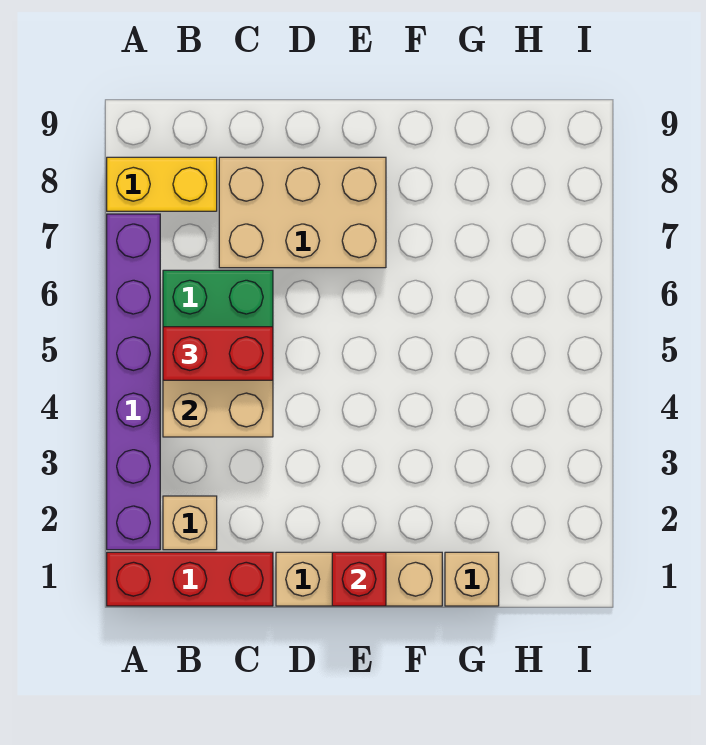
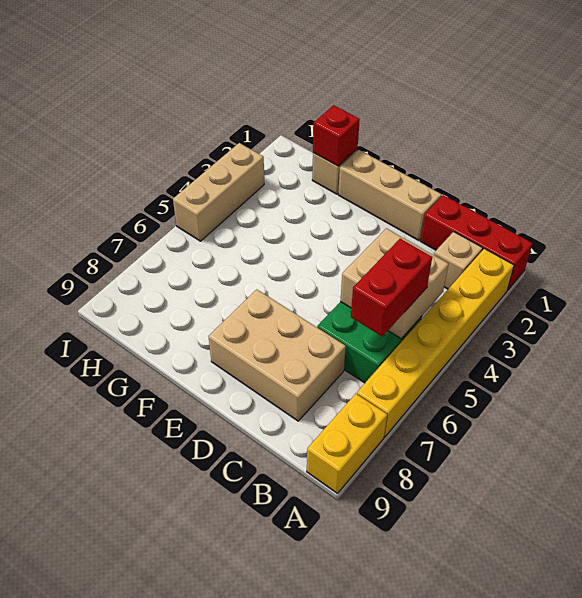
purple 1x6 brick [107,214,160,550] -> yellow 1x6 brick [357,249,514,437]
yellow 1x2 brick [107,157,217,211] -> yellow 1x2 brick turned to [307,394,387,493]
red 1x2 brick [163,327,273,380] -> red 1x2 brick turned to [351,239,432,336]
red 1x1 brick [332,552,386,606] -> red 1x1 brick moved to [313,105,360,166]
none -> tan 1x3 brick [173,143,264,241]

